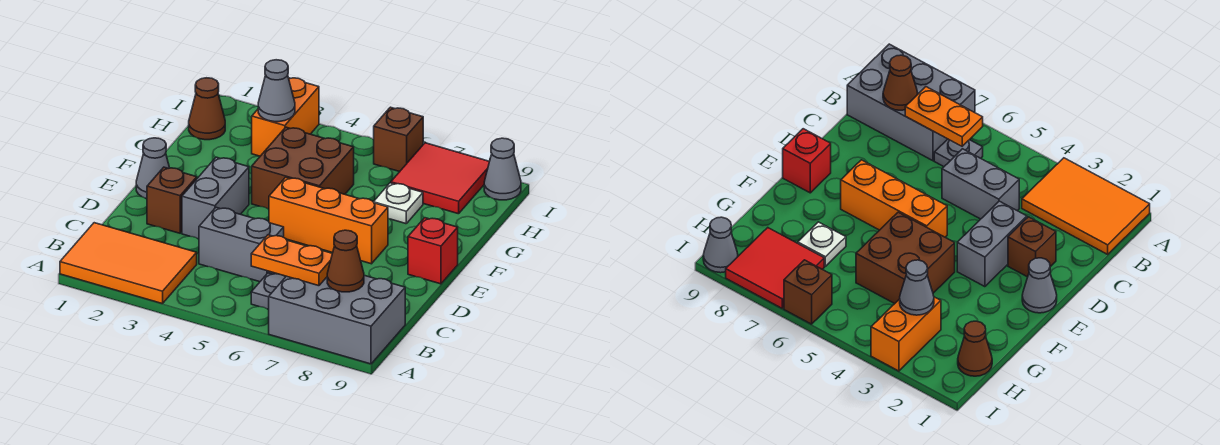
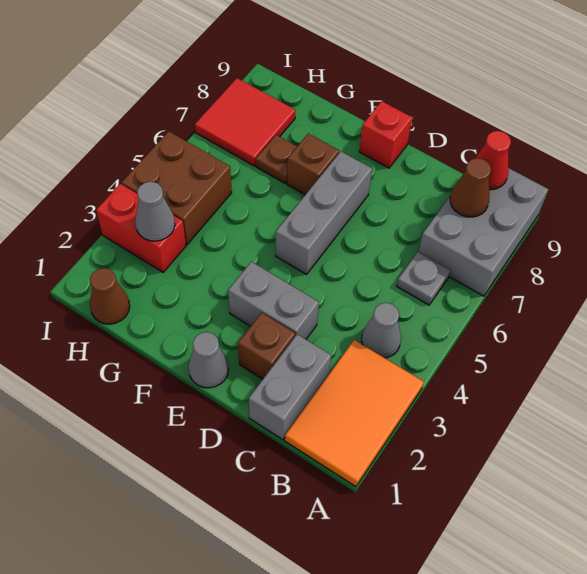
orange 1x2 plate [251,235,332,286] -> none
none -> red 1x1 cone [475,131,511,190]
grey 1x2 brick [199,207,284,282] -> grey 1x2 brick moved to [249,334,331,440]
orange 1x3 brick [269,177,388,264] -> grey 1x3 brick [275,152,372,274]
brown 2x2 brick [252,127,354,209] -> brown 2x2 brick moved to [122,131,232,245]
white 1x1 plate [374,183,423,224] -> brown 1x1 plate [256,135,297,183]
orange 1x2 brick [252,78,319,156] -> red 1x2 brick [96,184,186,272]
brown 1x1 brick [374,107,423,172] -> brown 1x1 brick moved to [287,134,339,195]
grey 1x1 cone [484,138,521,200] -> grey 1x1 cone moved to [361,303,401,358]

